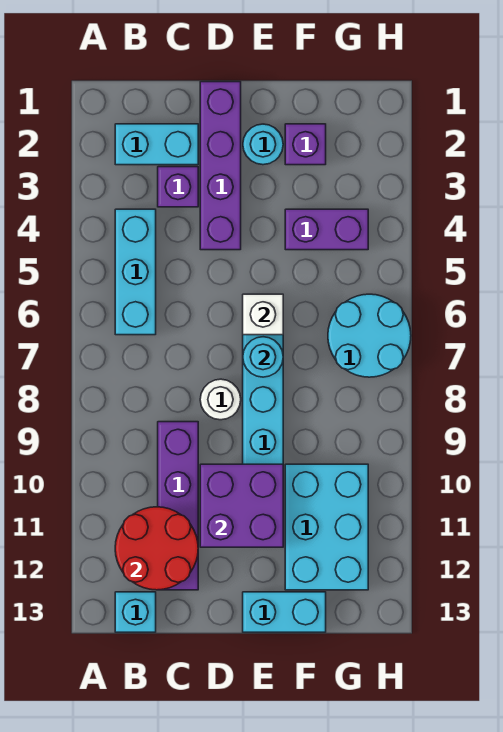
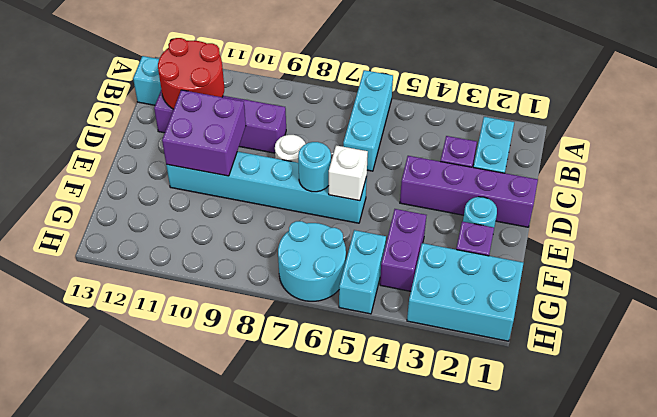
cyan 1x3 brick [115,209,156,335] -> cyan 1x3 brick turned to [343,70,393,171]
cyan 1x2 brick [243,592,326,632] -> cyan 1x2 brick moved to [339,230,386,314]
cyan 2x3 brick [285,464,368,590] -> cyan 2x3 brick moved to [407,243,524,341]

